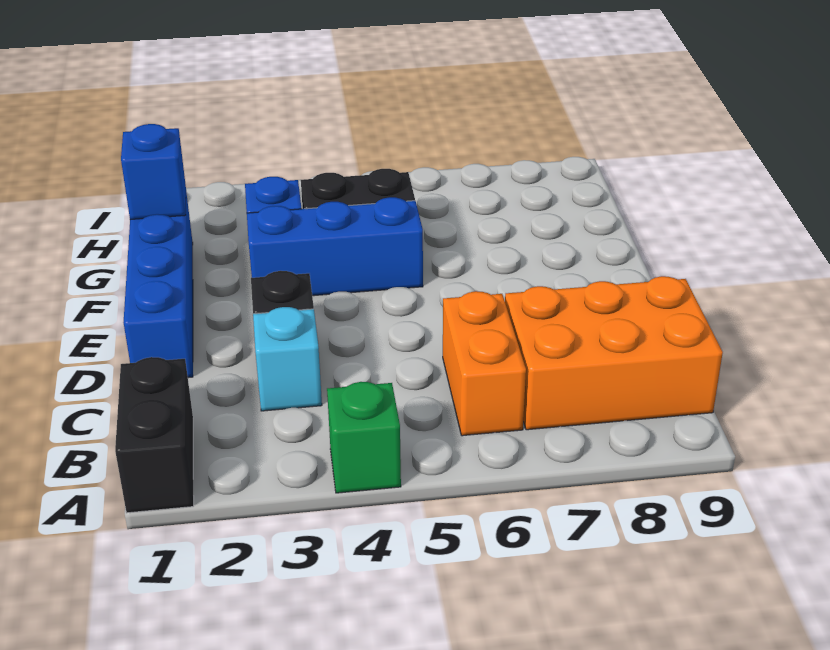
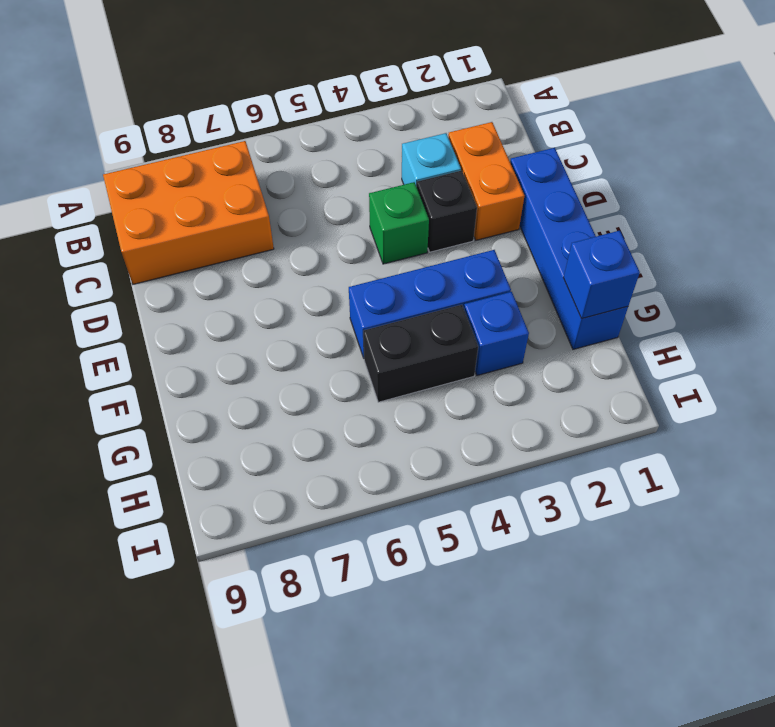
black 1x2 brick [115,357,194,513] -> none
green 1x1 brick [327,382,401,493] -> green 1x1 brick moved to [369,182,429,264]
orange 1x2 brick [443,291,526,436] -> orange 1x2 brick moved to [448,122,524,240]

